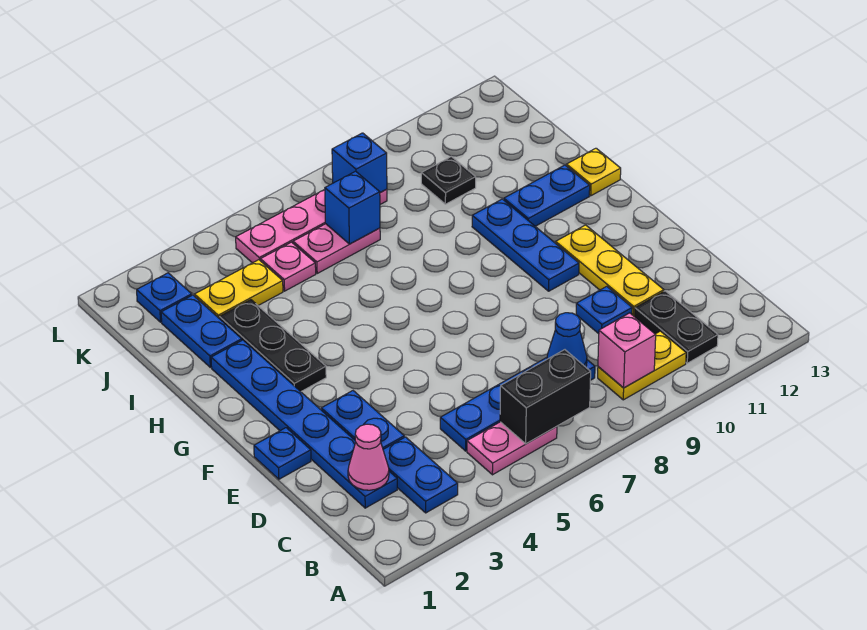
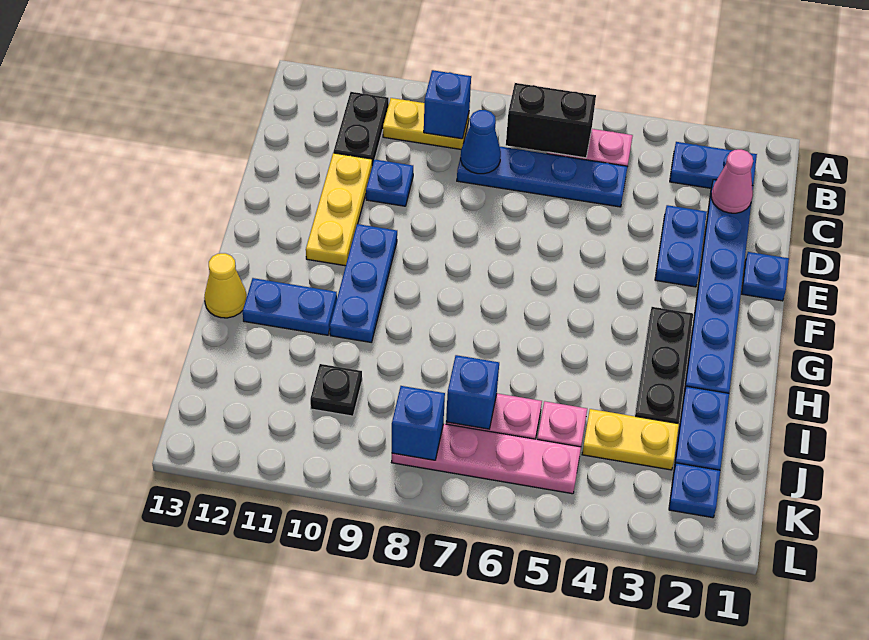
blue 1x2 plate [383,437,458,513] -> blue 1x2 plate turned to [670,142,757,188]
pink 1x1 brick [598,313,656,388] -> blue 1x1 brick [424,70,471,139]
yellow 1x1 plate [566,148,621,196] -> yellow 1x1 cone [204,253,247,318]

